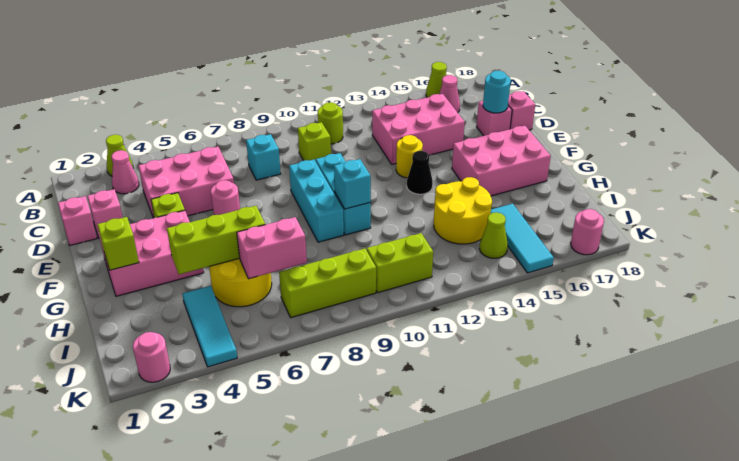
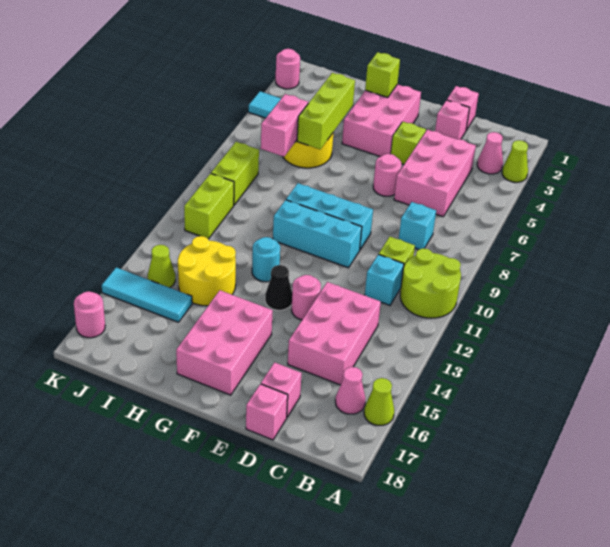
lime 1x1 round brick [318,102,343,144] -> lime 2x2 round brick [400,248,461,318]
cyan 1x1 round brick [483,71,511,113] -> cyan 1x1 round brick moved to [252,237,280,282]
yellow 1x1 round brick [396,135,423,178] -> pink 1x1 round brick [292,275,321,320]
cyan 1x1 brick [334,159,371,209] -> cyan 1x1 brick moved to [365,254,404,305]
lime 1x3 brick [279,249,376,318] -> lime 1x2 brick [211,142,259,205]

